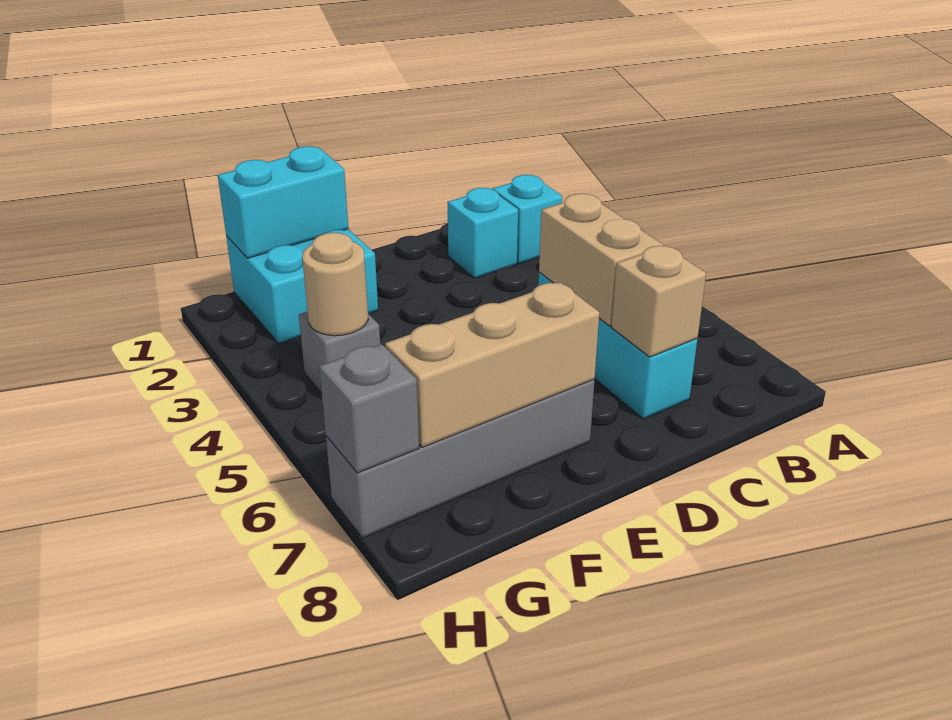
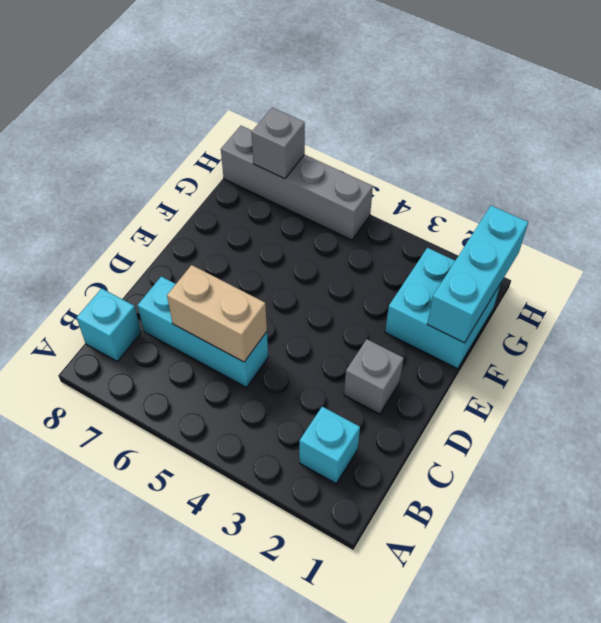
cyan 1x1 brick [447,188,518,278] -> cyan 1x1 brick moved to [77,288,141,362]
tan 1x1 brick [611,246,706,357] -> none
grey 1x4 brick [326,380,594,538] -> grey 1x4 brick turned to [221,126,373,240]
tan 1x3 brick [385,282,599,447] -> none
cyan 1x2 brick [218,146,348,258] -> cyan 1x3 brick [427,206,528,343]
grey 1x1 brick [299,311,380,393] -> grey 1x1 brick moved to [344,339,404,414]
tan 1x1 round brick [302,233,368,336] -> none

